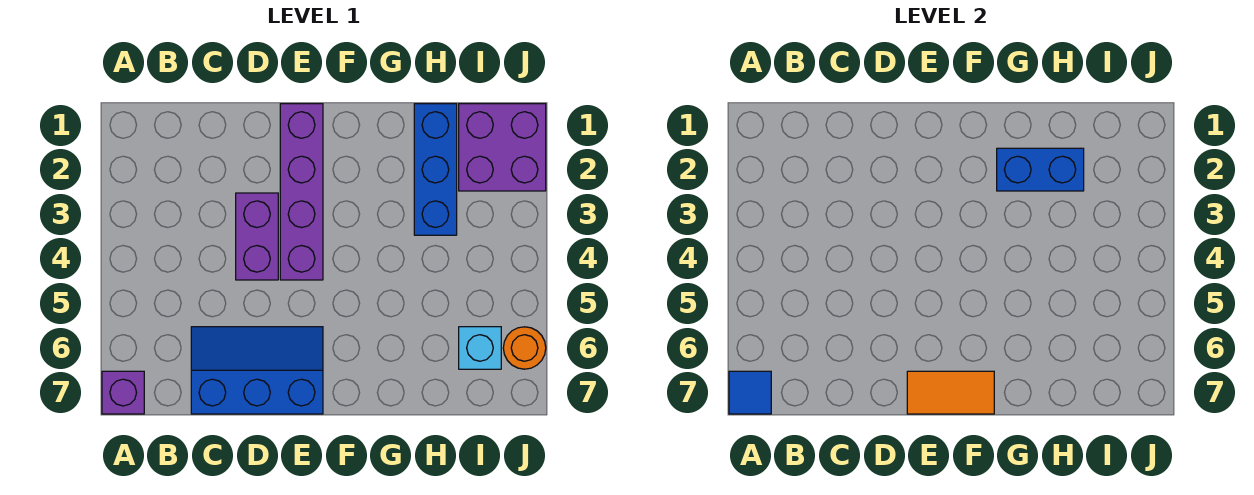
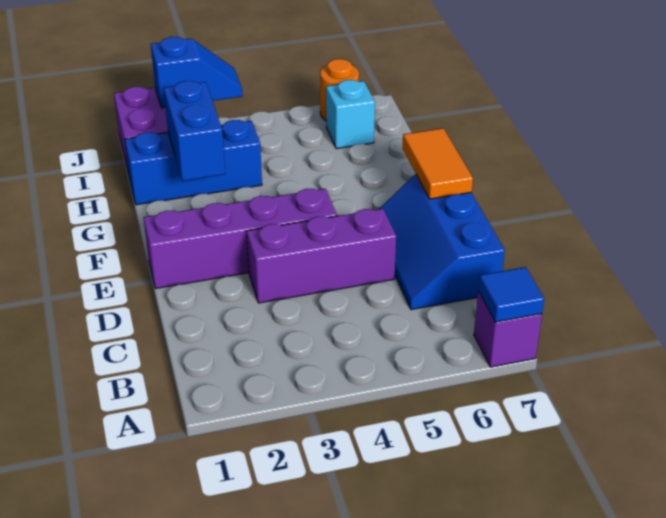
purple 1x2 brick [236,193,278,280] -> purple 1x3 brick [247,209,396,303]
none -> blue 1x2 slope [151,37,242,108]

